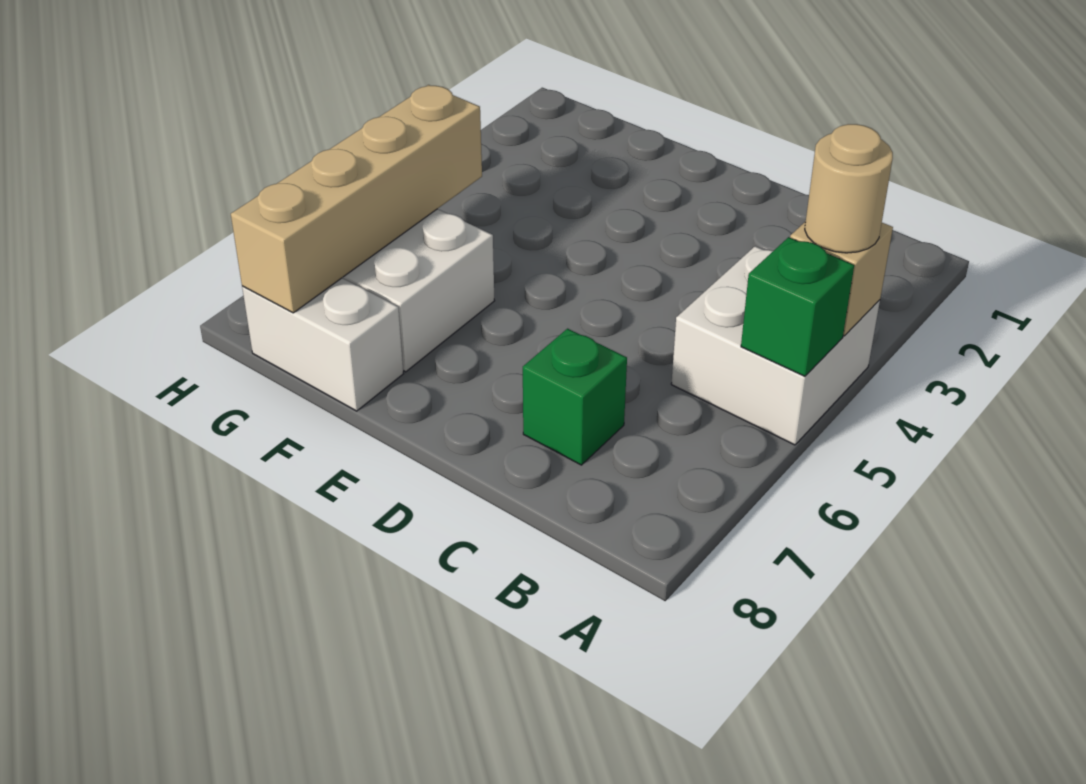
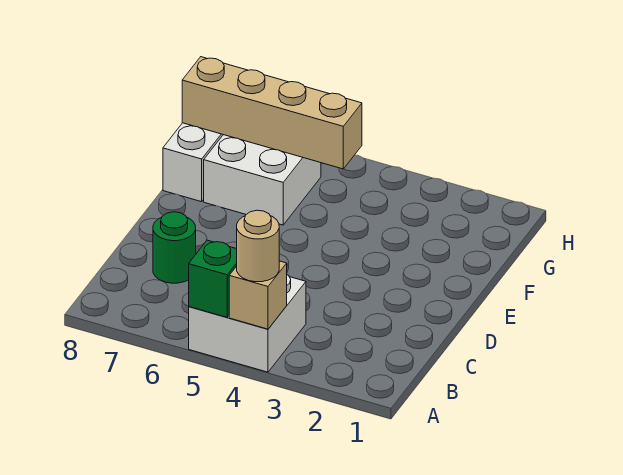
green 1x1 brick [523,329,627,465] -> green 1x1 round brick [153,212,196,283]

